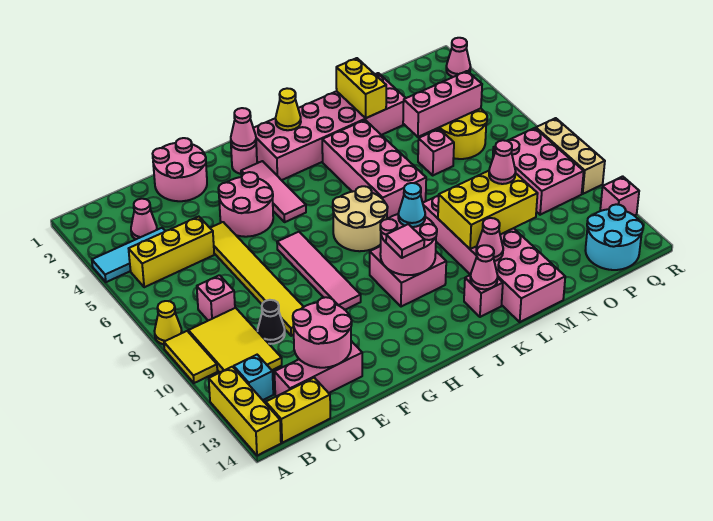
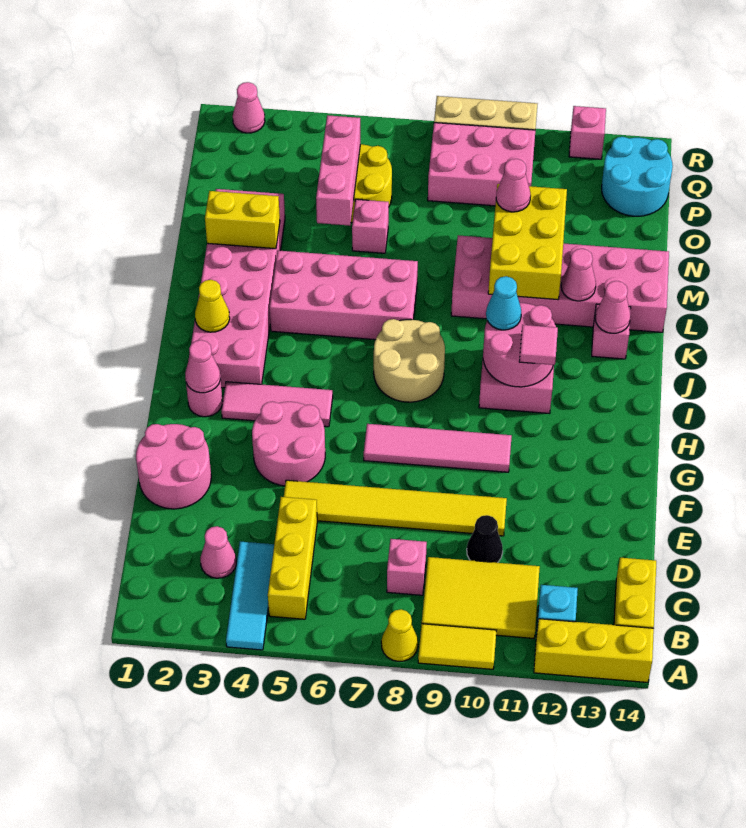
pink 1x3 brick [275,341,362,396] -> none
pink 2x2 round brick [293,297,352,368] -> none

